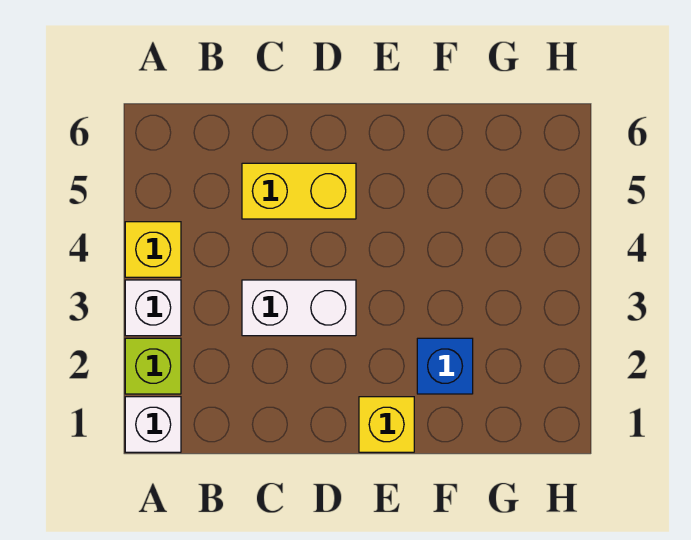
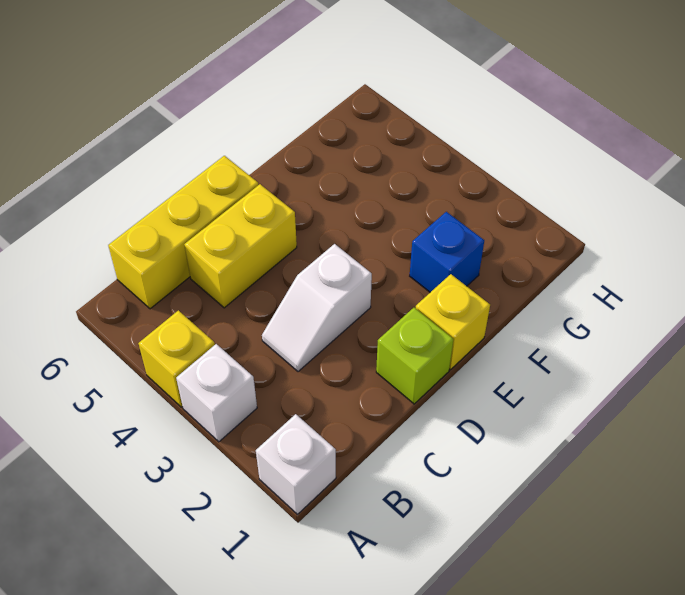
lime 1x1 brick [125,338,181,394] -> lime 1x1 brick moved to [376,308,454,404]
none -> yellow 1x3 brick [108,156,258,309]
white 1x2 brick [242,280,356,336] -> white 1x2 slope [262,244,372,372]

